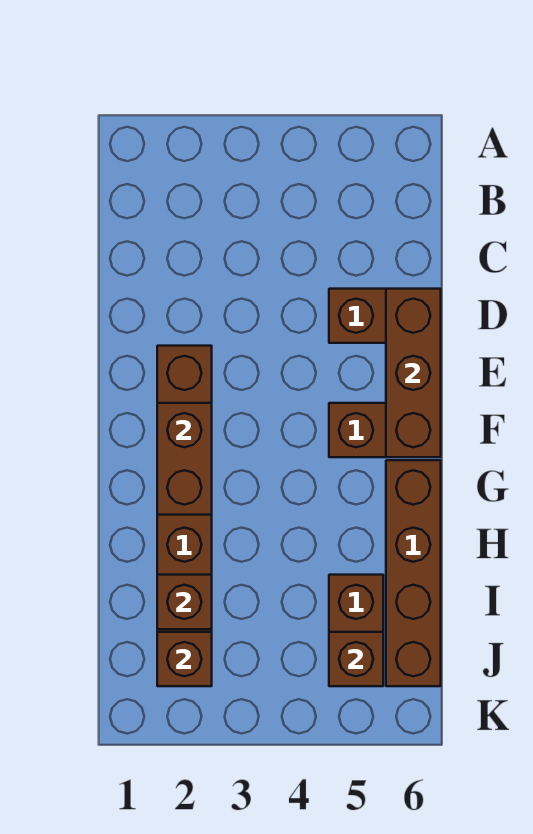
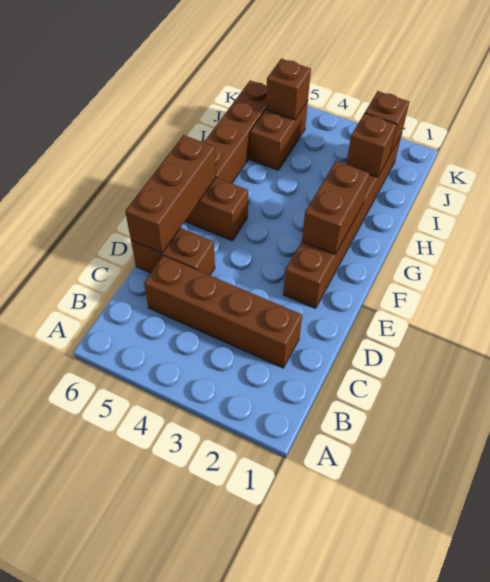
none -> brown 1x4 brick [144,256,302,368]

